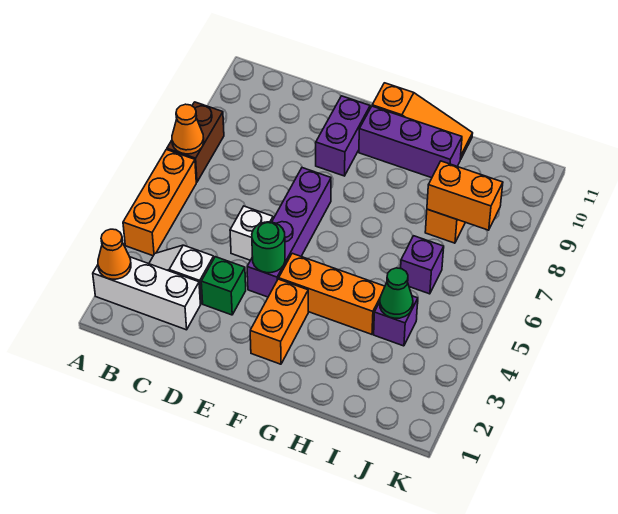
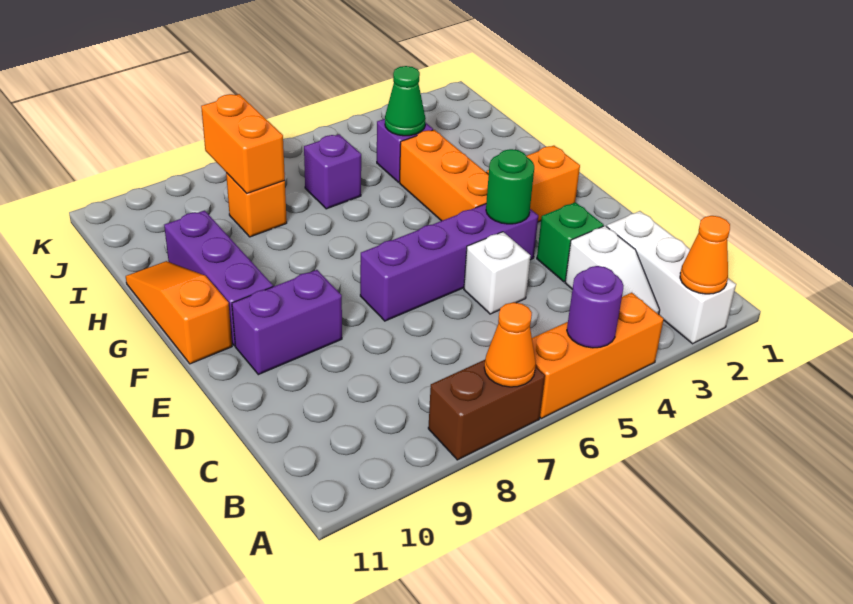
none -> purple 1x1 round brick [567,266,624,348]

